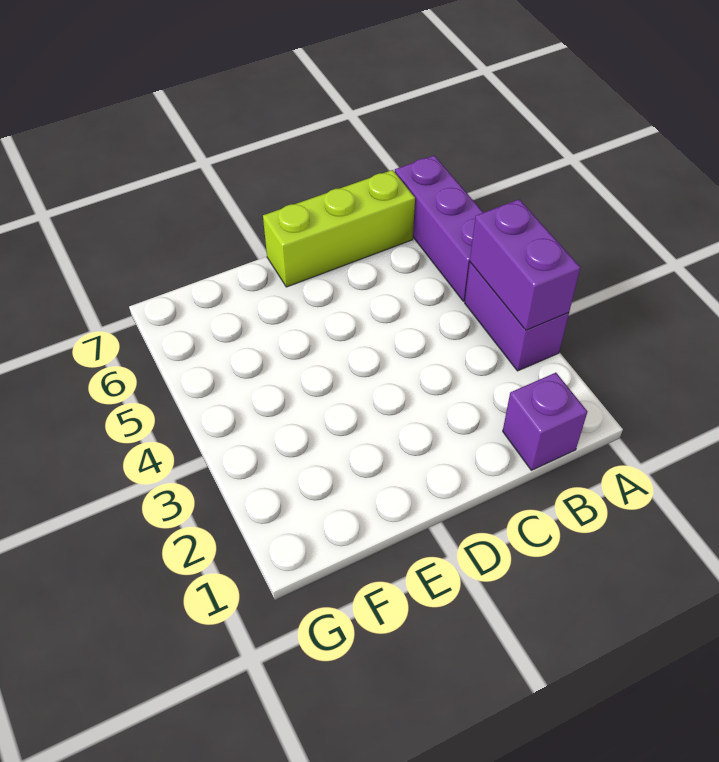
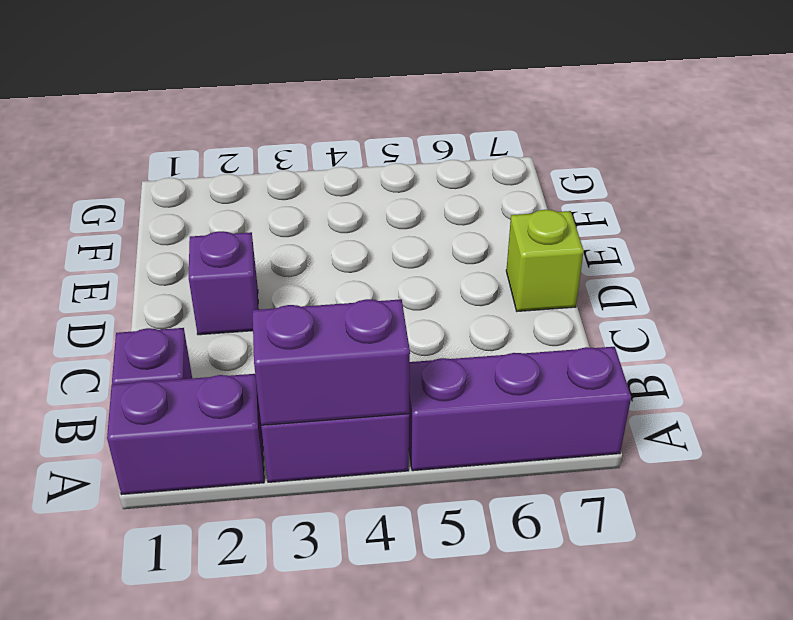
none -> purple 1x2 brick [107,374,264,495]
lime 1x3 brick [263,170,415,287] -> lime 1x1 brick [506,210,584,311]
none -> purple 1x1 brick [189,231,259,335]

